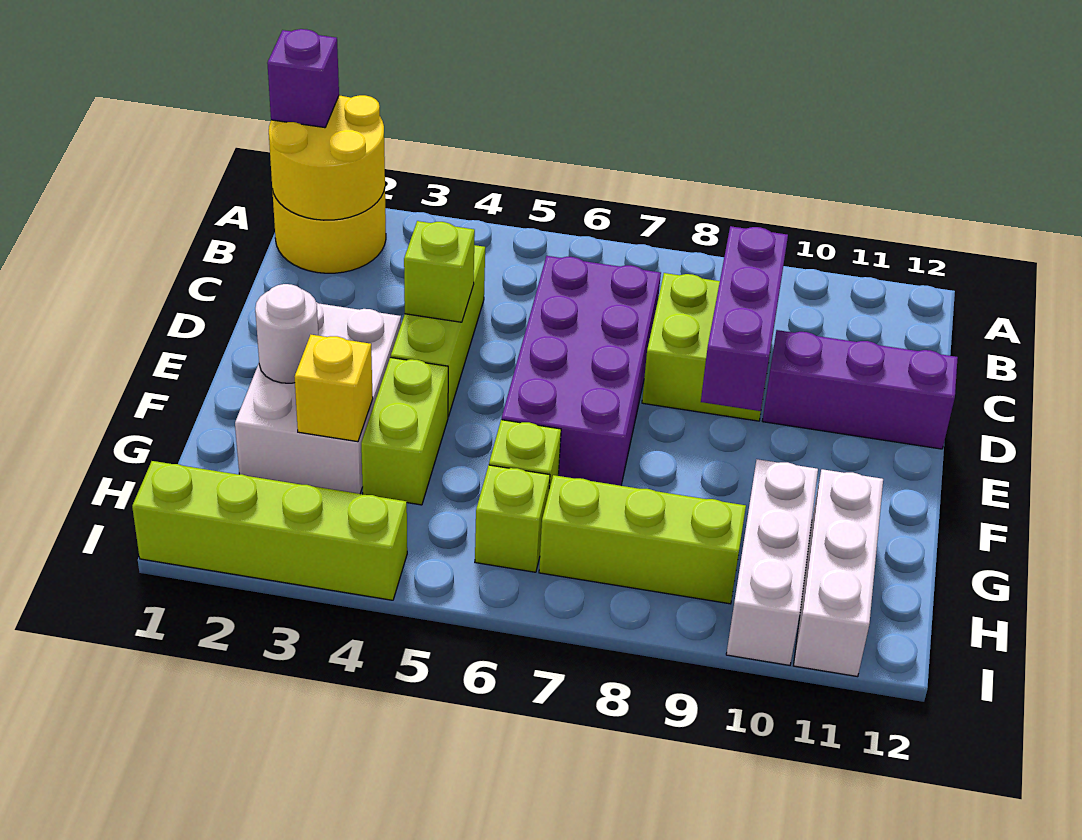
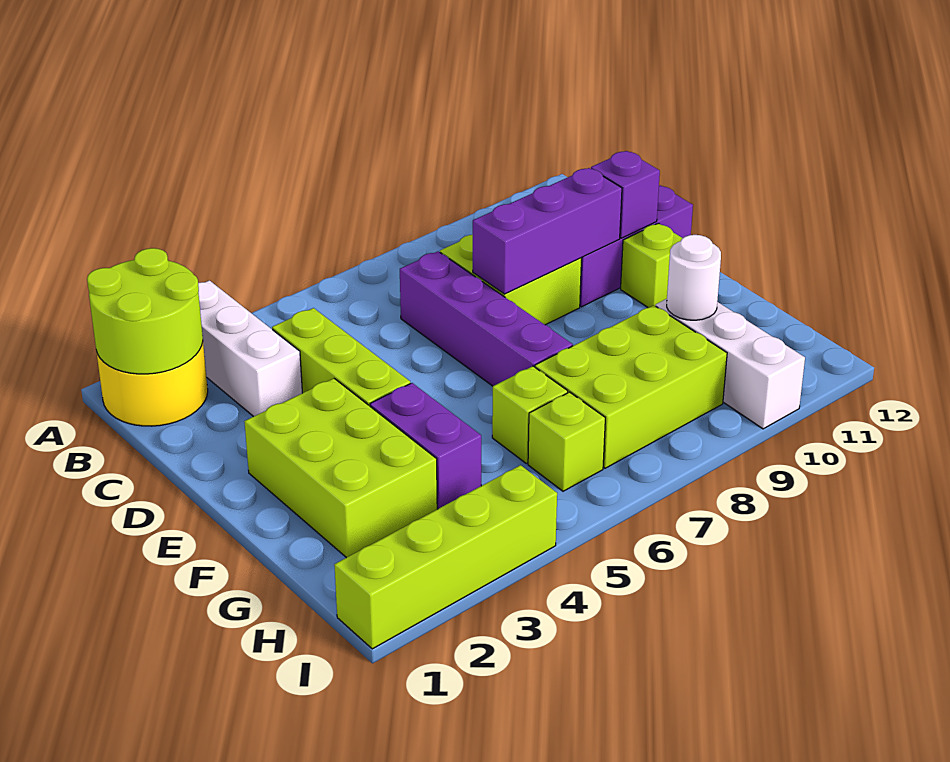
yellow 2x2 round brick [269,95,385,220] -> lime 2x2 round brick [87,248,203,374]
purple 1x1 brick [267,29,339,128] -> purple 1x1 brick moved to [591,151,660,238]
purple 2x4 brick [502,256,661,486] -> purple 1x4 brick [400,251,573,386]
purple 1x3 brick [701,226,788,411] -> purple 1x3 brick turned to [473,168,622,294]
lime 1x1 brick [404,221,475,322] -> lime 1x1 brick moved to [621,223,682,308]
white 2x3 brick [235,302,401,494] -> lime 2x3 brick [244,378,437,558]
white 1x1 round brick [255,284,318,383] -> white 1x1 round brick moved to [667,235,721,320]
lime 1x2 brick [361,357,448,505] -> purple 1x2 brick [370,383,481,509]
yellow 1x1 brick [295,335,373,442] -> none
white 1x3 brick [794,469,883,677] -> white 1x3 brick moved to [198,280,302,417]
lime 1x3 brick [539,475,746,604] -> lime 2x3 brick [535,305,727,468]

